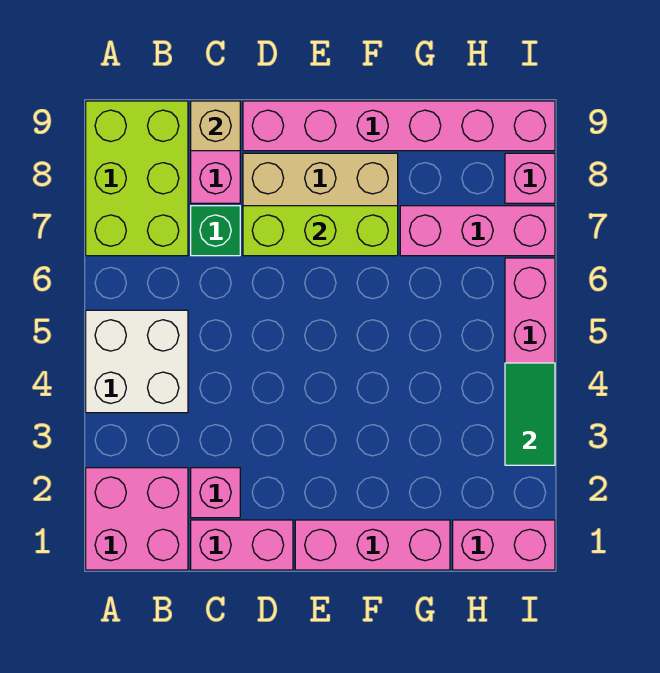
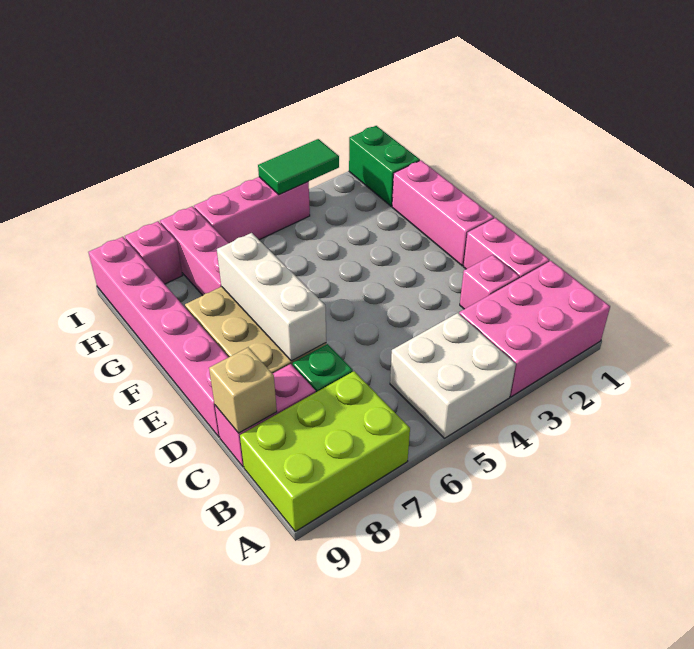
pink 2x2 brick [86,468,188,570] -> pink 2x3 brick [459,261,610,397]
lime 1x3 brick [243,206,398,256] -> white 1x3 brick [217,233,326,361]
pink 1x2 brick [453,520,555,570] -> green 1x2 brick [349,126,420,206]

